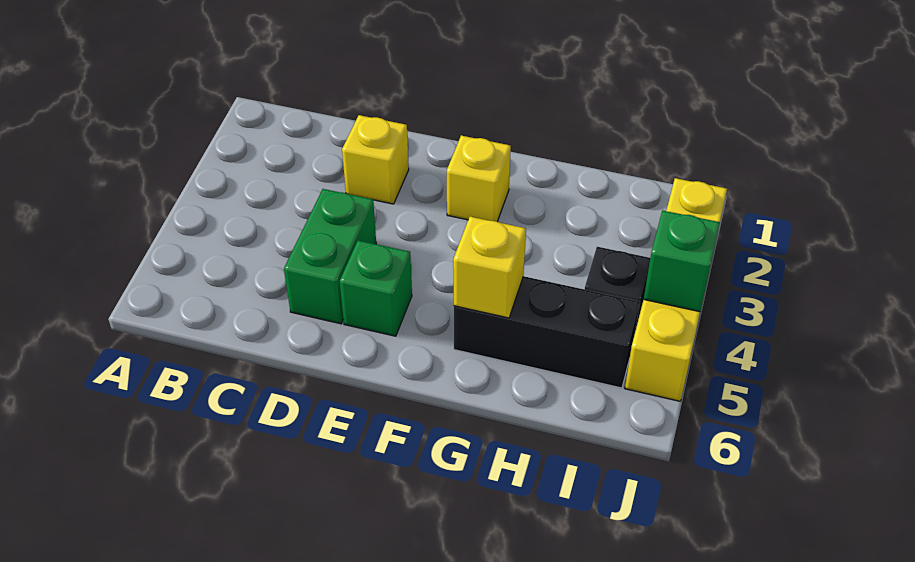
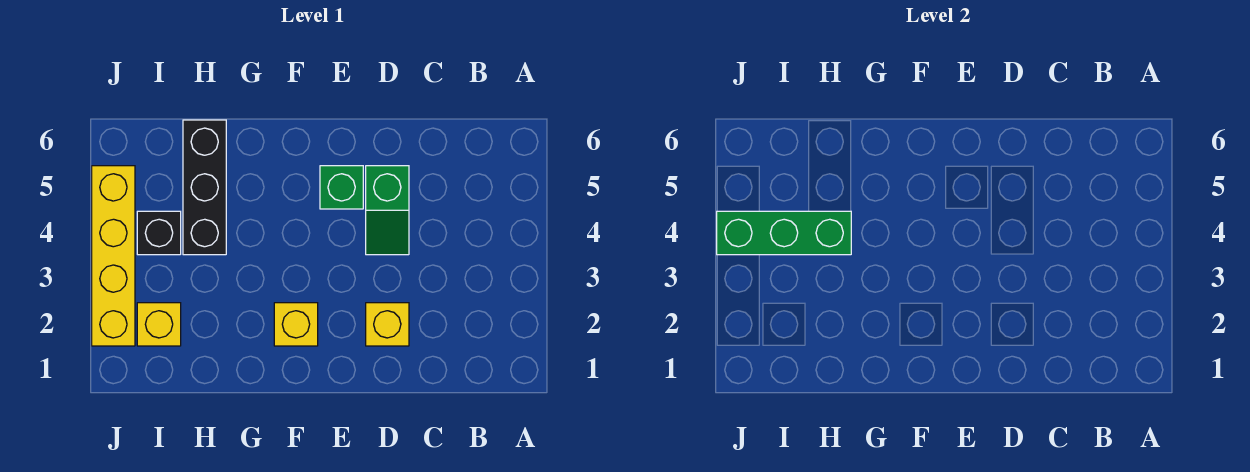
green 1x2 brick [284,189,376,324] -> green 1x2 slope [366,166,409,255]
black 1x3 brick [454,276,640,388] -> black 1x3 brick turned to [183,120,226,255]
yellow 1x1 brick [453,217,526,318] -> yellow 1x1 brick moved to [137,303,181,346]
green 1x1 brick [644,210,720,312] -> green 1x3 brick [717,211,851,255]

